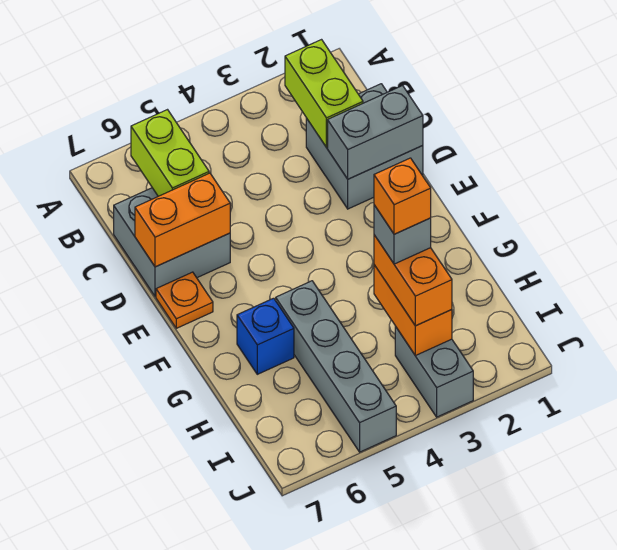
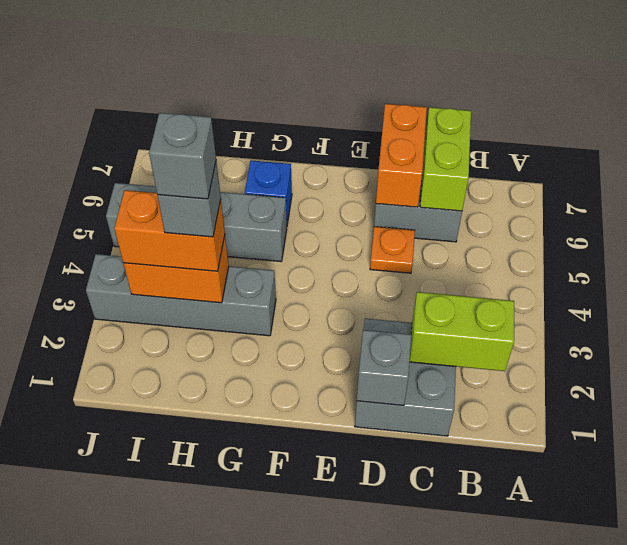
lime 1x2 brick [131,110,209,196] -> lime 1x2 brick turned to [420,107,471,211]
grey 1x2 brick [328,86,423,179] -> grey 1x1 brick [357,330,411,405]
orange 1x1 plate [156,272,213,328] -> orange 1x1 plate moved to [370,227,415,273]
orange 1x1 brick [374,158,431,234] -> grey 1x1 brick [149,113,216,199]
grey 1x2 brick [395,326,473,417] -> grey 1x4 brick [86,254,276,336]

